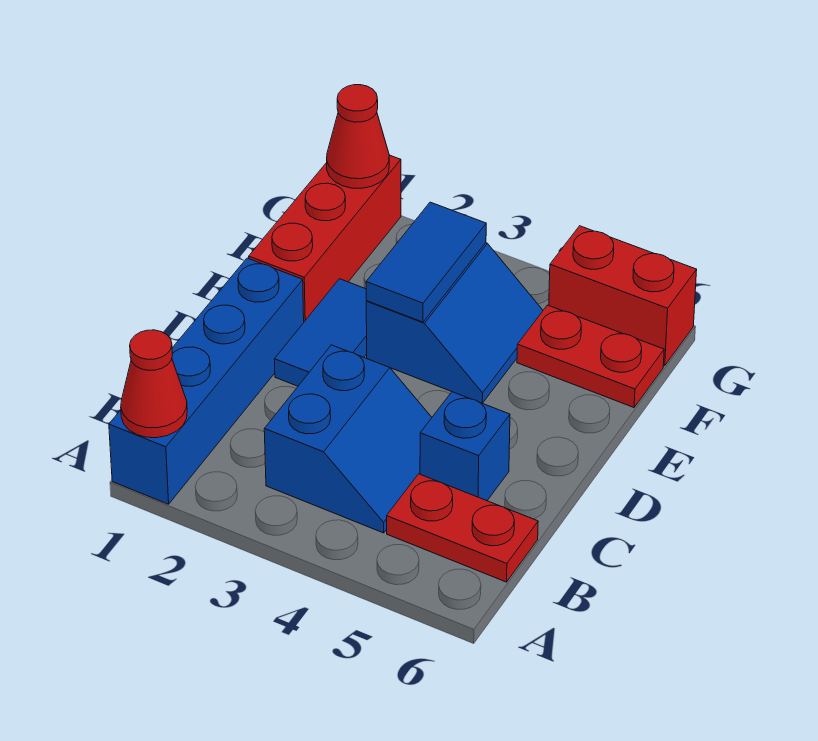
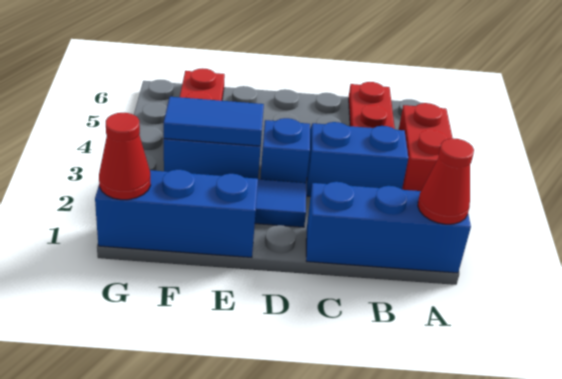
blue 1x4 brick [109,258,304,504] -> blue 1x3 brick [306,182,471,273]
blue 1x1 brick [420,392,510,501] -> blue 1x1 brick moved to [260,118,310,183]
red 1x3 brick [249,155,401,322] -> blue 1x3 brick [95,170,258,257]
red 1x2 brick [549,226,697,366] -> red 1x2 brick moved to [399,103,452,191]

